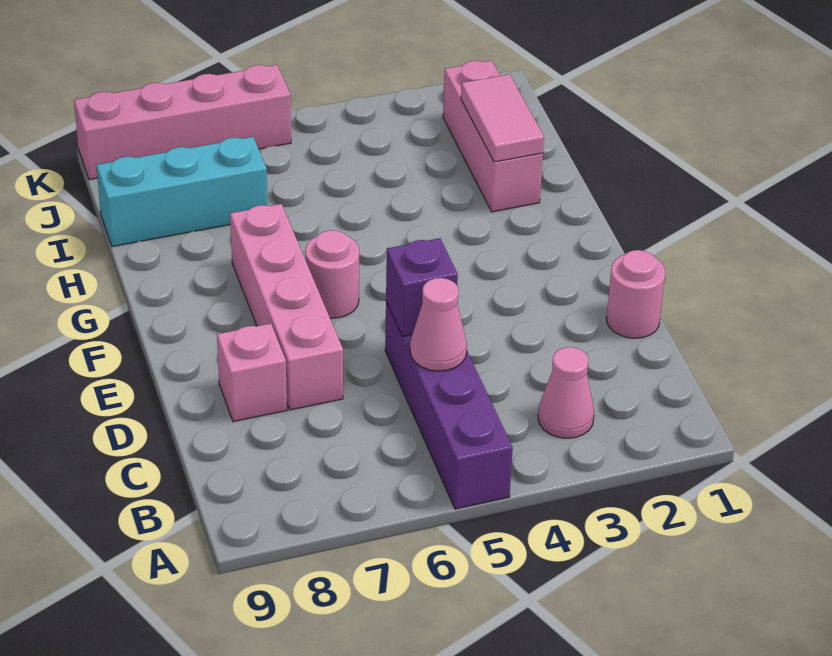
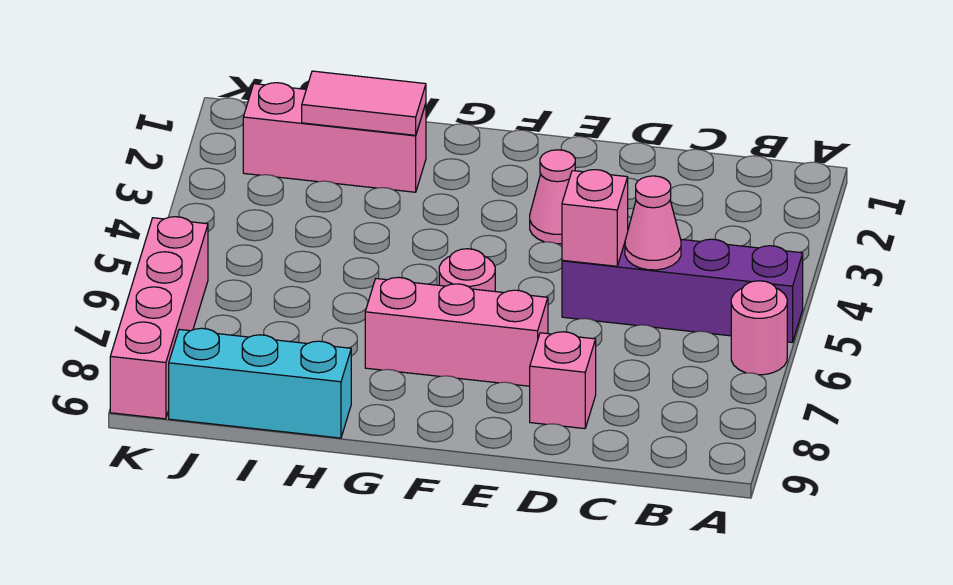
pink 1x1 cone [538,347,594,438] -> pink 1x1 cone moved to [530,150,575,244]
pink 1x1 round brick [606,250,665,338] -> pink 1x1 round brick moved to [731,281,787,375]
purple 1x1 brick [386,238,458,336] -> pink 1x1 brick [562,170,628,266]
pink 1x4 brick [230,204,343,410] -> pink 1x3 brick [365,277,548,386]
cyan 1x3 brick [97,137,268,247] -> cyan 1x3 brick turned to [169,328,351,438]

